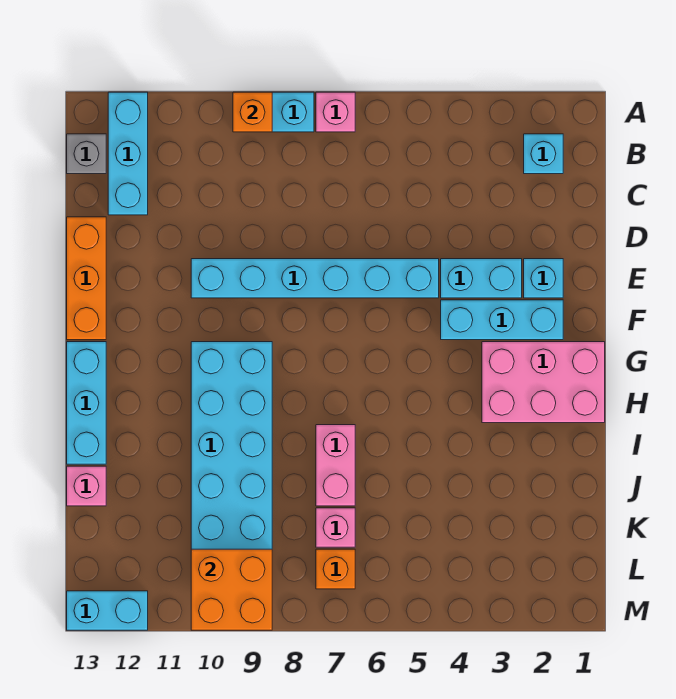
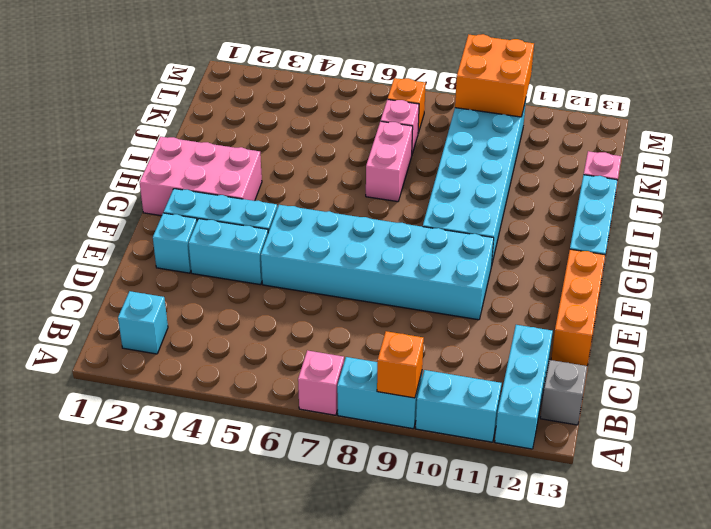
cyan 1x6 brick [191,259,439,298] -> cyan 2x6 brick [261,205,494,320]
cyan 1x2 brick [67,591,148,630] -> cyan 1x2 brick moved to [416,370,502,442]

